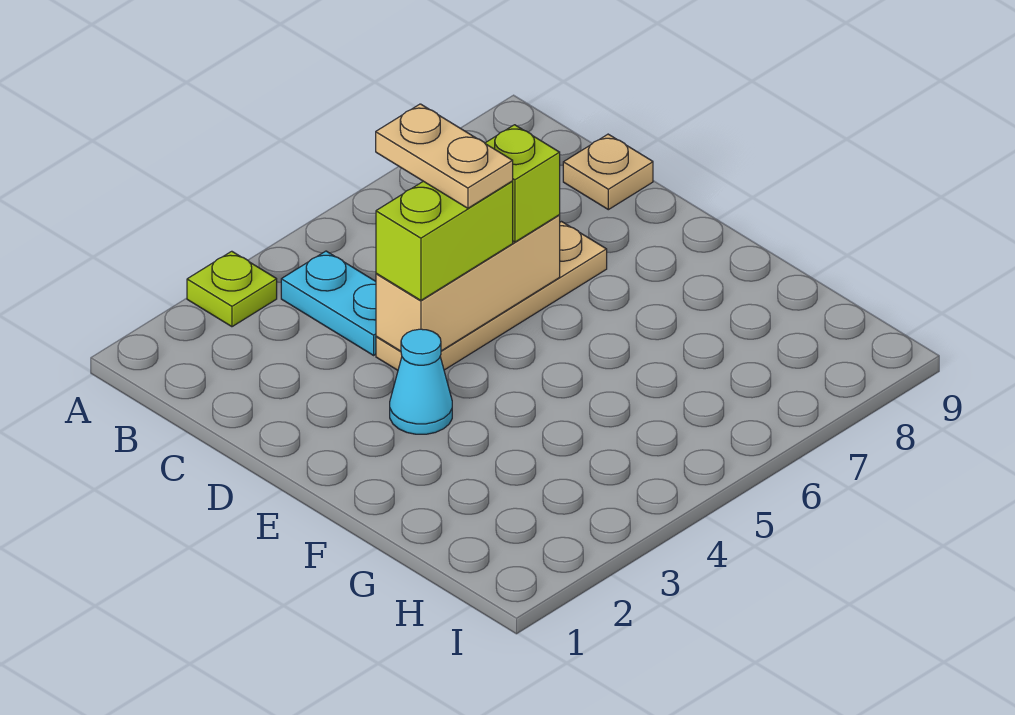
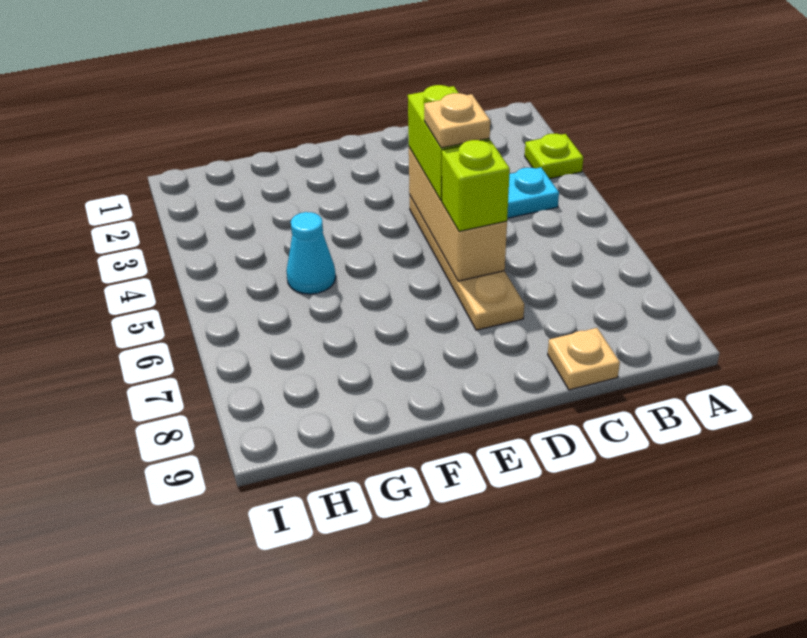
tan 1x2 plate [376,104,513,208] -> tan 1x1 plate [424,93,490,148]
cyan 1x1 cone [390,329,452,434] -> cyan 1x1 cone moved to [286,212,336,294]

